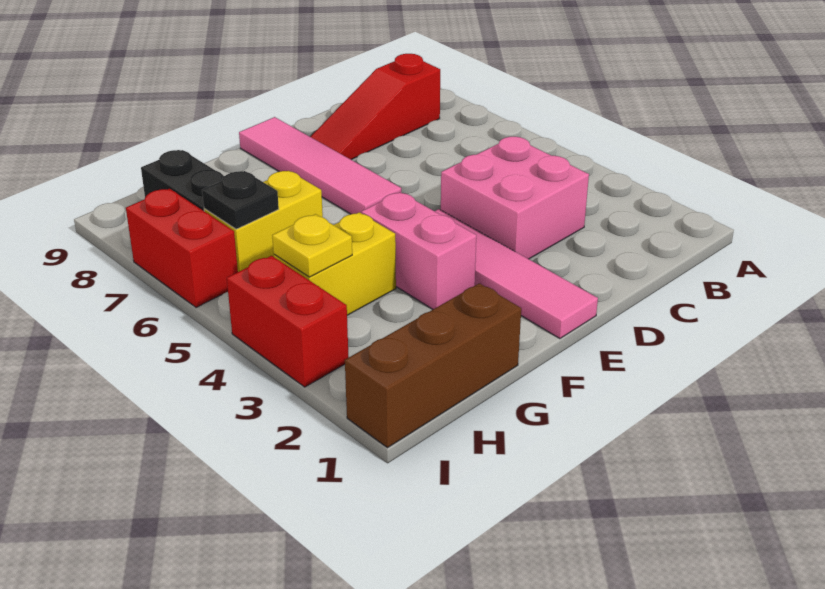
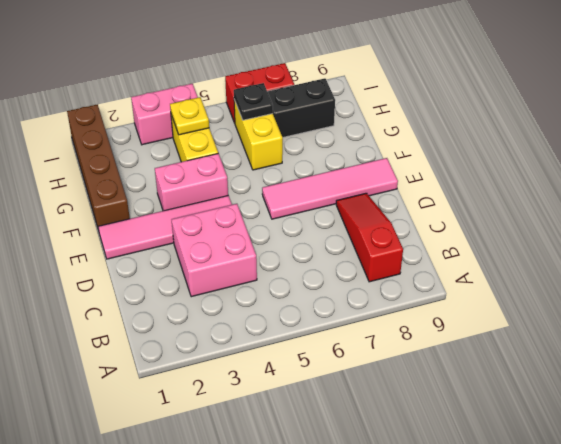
brown 1x3 brick [345,283,521,448] -> brown 1x4 brick [67,104,130,231]
red 1x2 brick [227,256,349,387] -> pink 1x2 brick [131,84,198,145]

